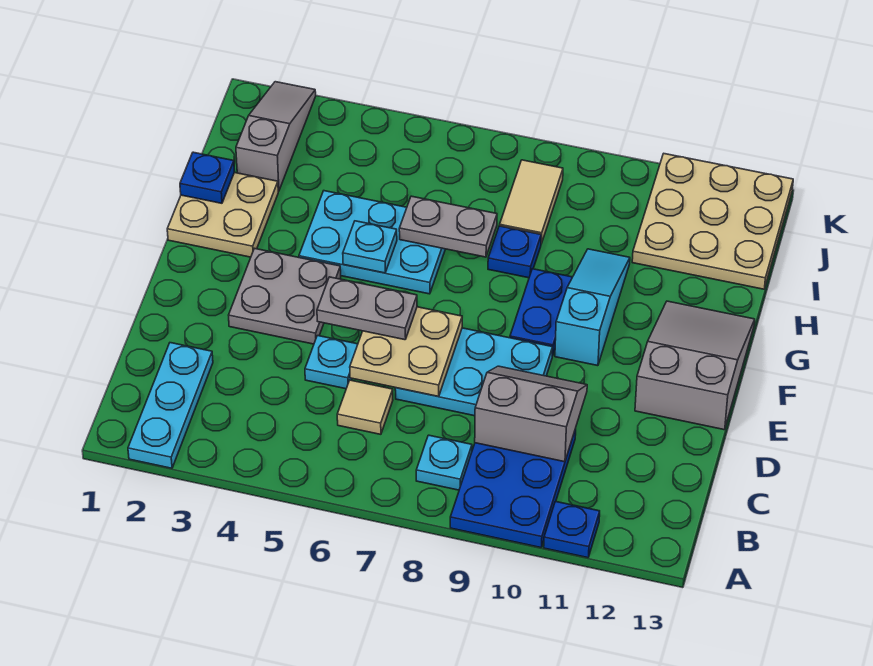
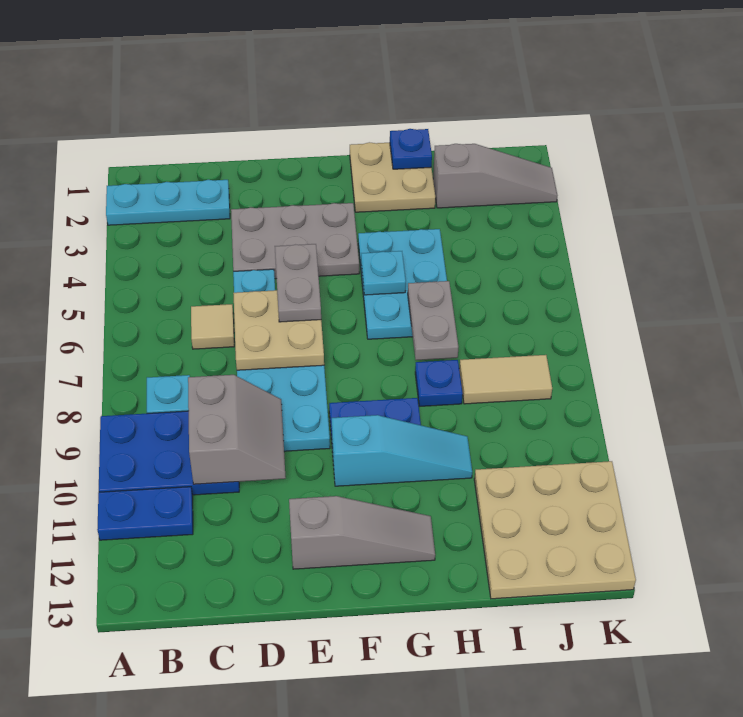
blue 1x1 plate [544,502,600,558] -> blue 1x2 plate [97,487,193,540]
grey 2x2 plate [229,248,341,344] -> grey 2x3 plate [231,203,359,279]
grey 2x3 slope [635,301,755,430] -> grey 1x3 slope [289,496,435,569]

